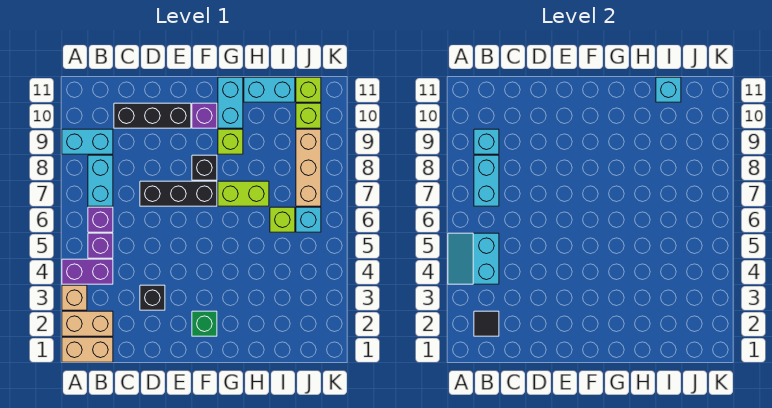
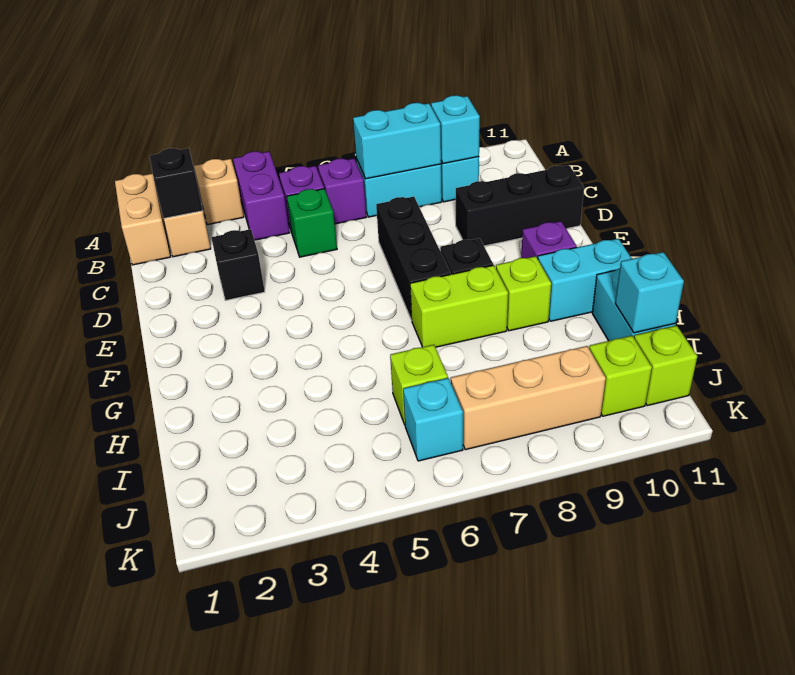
cyan 2x2 slope [448,233,499,284] -> none
black 1x1 tile [474,311,499,336] -> black 1x1 brick [149,148,203,219]
black 1x3 brick [114,103,191,128] -> black 1x3 brick turned to [456,165,584,246]
green 1x1 brick [192,311,217,336] -> green 1x1 brick moved to [287,189,337,257]
lime 1x2 brick [218,181,269,206] -> lime 1x2 brick turned to [410,265,508,347]

